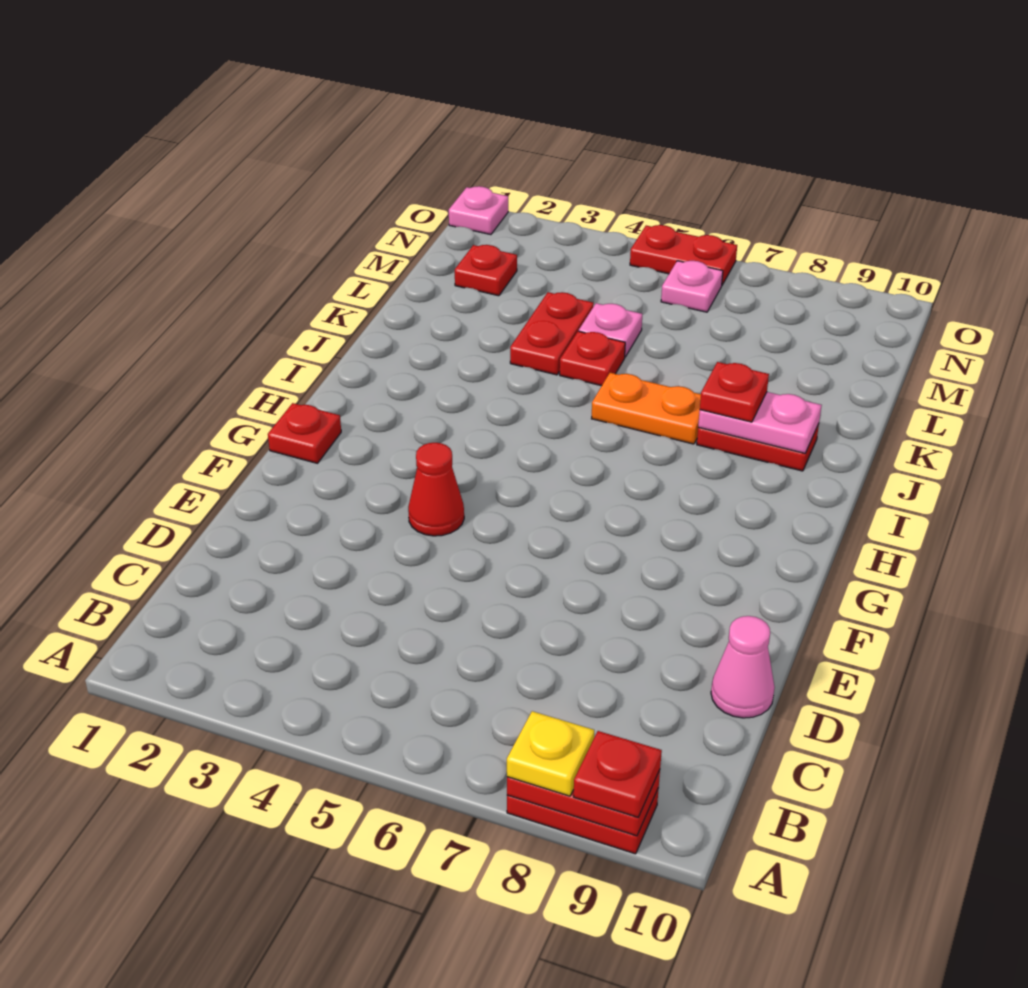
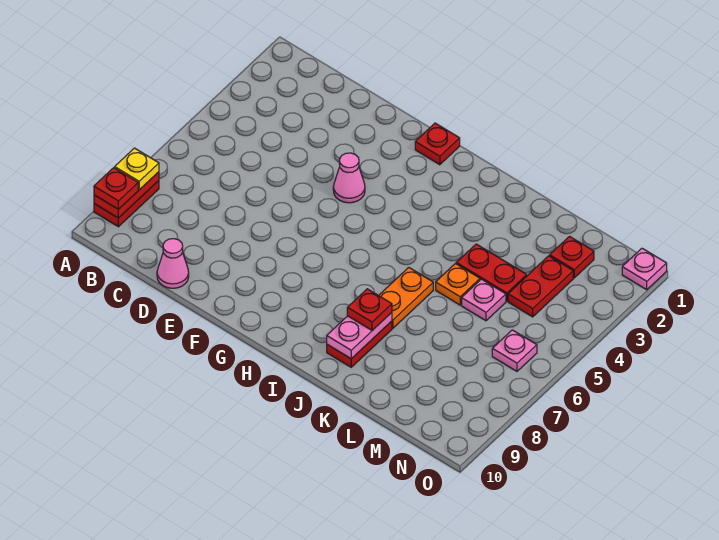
red 1x1 cone [408,443,464,536] -> pink 1x1 cone [333,153,365,203]
red 1x1 plate [560,331,625,386] -> orange 1x1 plate [436,264,480,305]
red 1x2 plate [630,225,737,285] -> red 1x2 plate moved to [508,256,573,317]

